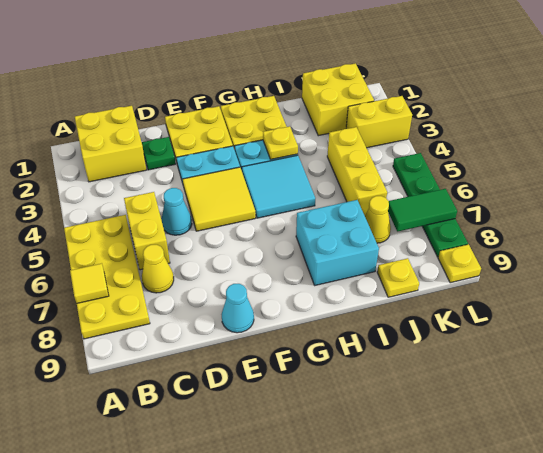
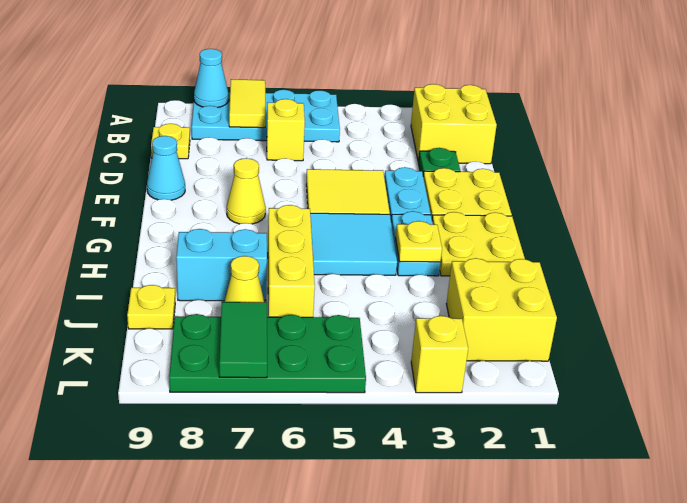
yellow 2x4 plate [64,215,150,339] -> cyan 2x4 plate [192,90,340,142]
yellow 1x1 tile [70,263,109,303] -> yellow 1x2 tile [229,79,265,128]
yellow 1x2 brick [124,192,170,270] -> yellow 1x1 brick [267,99,305,161]
yellow 1x1 cone [142,245,174,293] -> yellow 1x1 cone moved to [227,158,266,224]
cyan 1x1 cone [162,188,192,235] -> cyan 1x1 cone moved to [194,49,229,107]
cyan 2x2 brick [296,200,379,285] -> cyan 1x2 brick [176,229,267,301]
yellow 1x3 brick [327,127,387,216] -> yellow 1x3 brick turned to [268,205,315,317]
yellow 1x2 brick [346,96,412,148] -> yellow 1x1 brick [411,316,468,393]
green 1x4 plate [393,153,468,257] -> green 2x4 plate [169,314,366,393]
yellow 1x1 plate [438,244,481,283] -> yellow 1x1 plate moved to [151,124,190,159]

